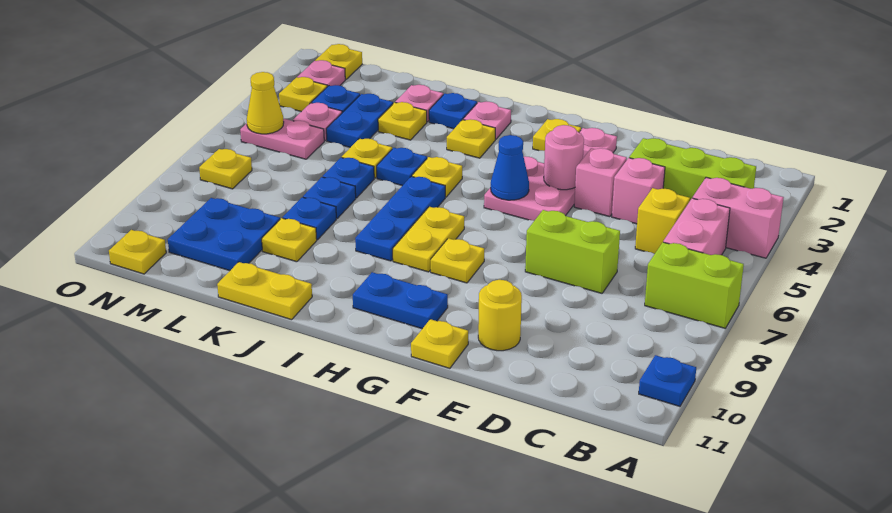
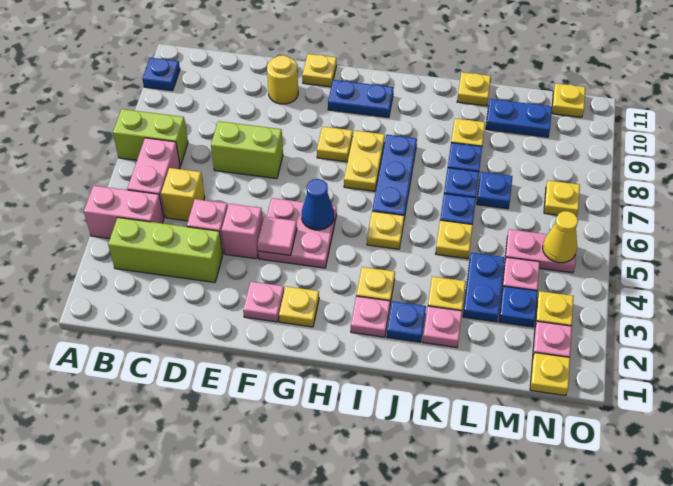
pink 1x1 round brick [544,125,584,190] -> pink 1x1 tile [257,217,297,255]
blue 1x1 plate [377,148,427,186] -> blue 1x1 plate moved to [477,172,513,209]
yellow 1x2 plate [217,262,312,320] -> yellow 1x1 plate [457,72,491,106]
blue 2x2 plate [168,198,280,271] -> blue 1x2 plate [486,99,552,137]

